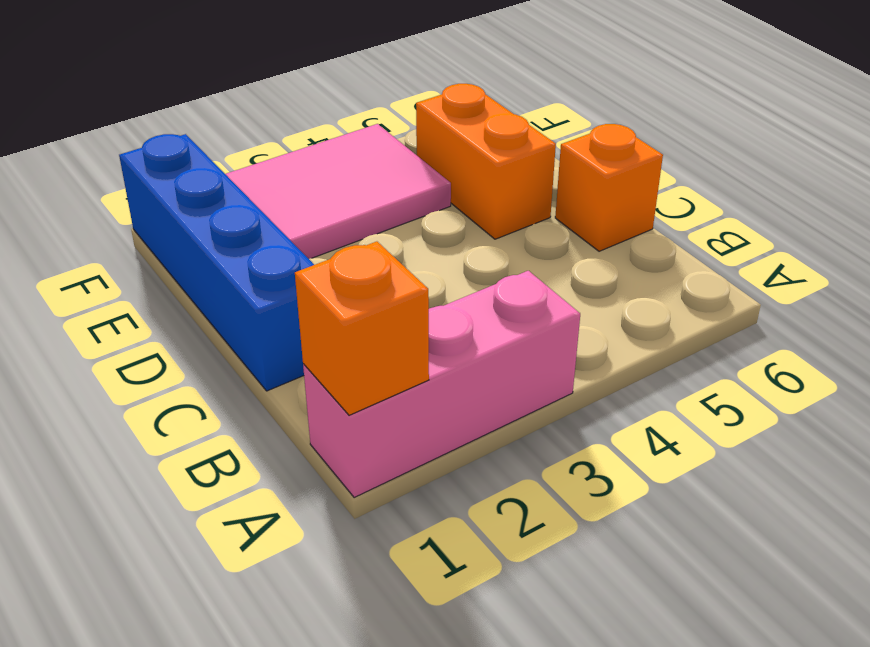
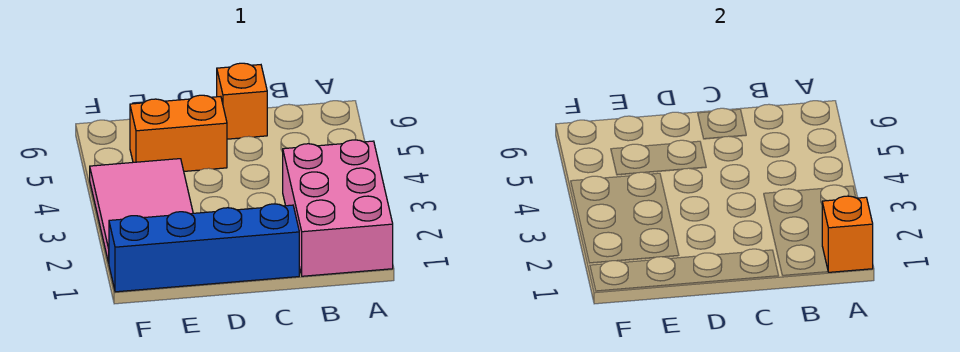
pink 1x3 brick [303,271,580,498] -> pink 2x3 brick [283,140,393,276]

